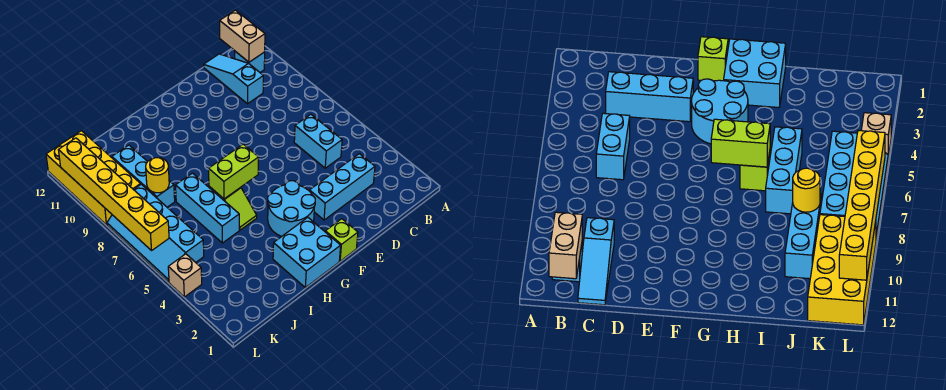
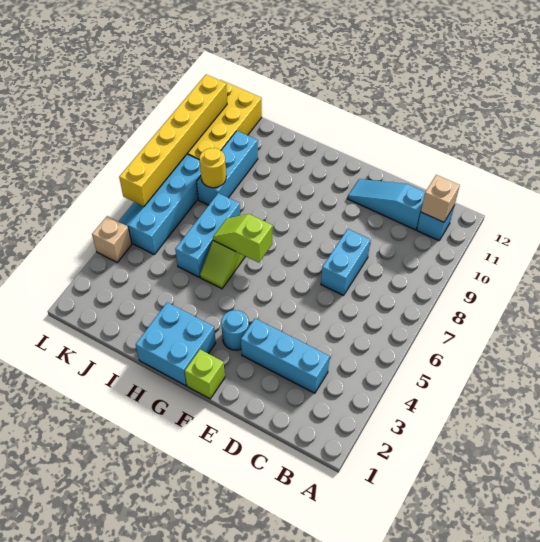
tan 1x2 brick [220,10,265,62] -> tan 1x1 brick [421,175,460,222]
cyan 1x2 brick [294,114,342,168] -> cyan 1x2 brick moved to [321,229,371,295]
cyan 1x3 slope [204,54,263,104] -> cyan 1x3 slope turned to [347,179,425,230]
cyan 2x2 round brick [268,181,315,236] -> cyan 1x1 round brick [221,310,249,350]
lime 1x2 brick [209,144,259,199] -> lime 1x2 slope [213,214,272,263]

